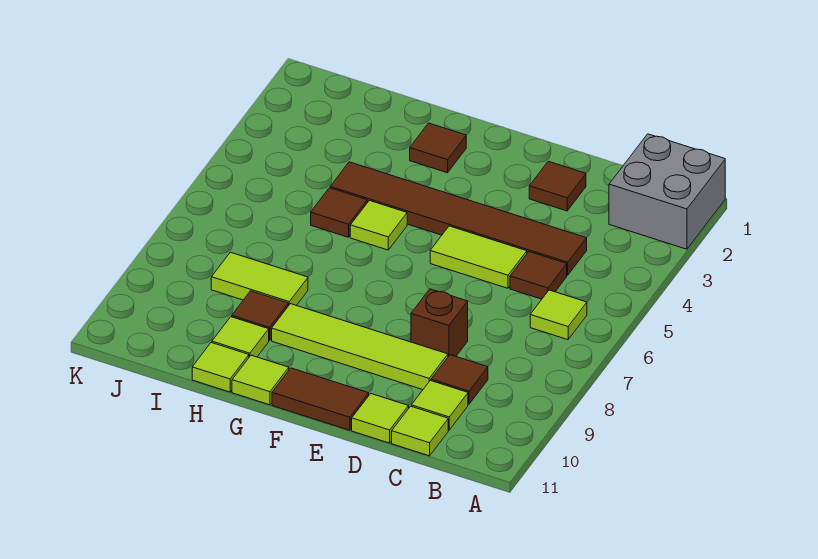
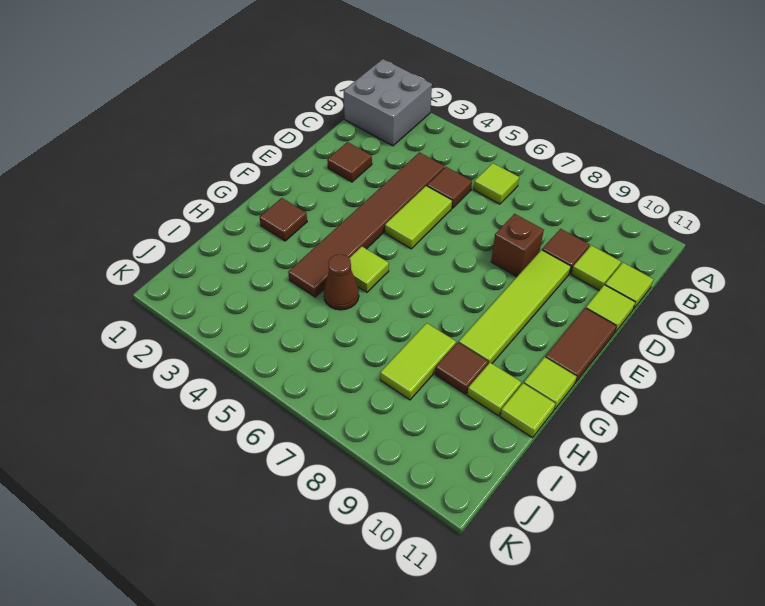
brown 1x1 tile [311,188,367,237] -> brown 1x1 cone [324,254,359,310]

